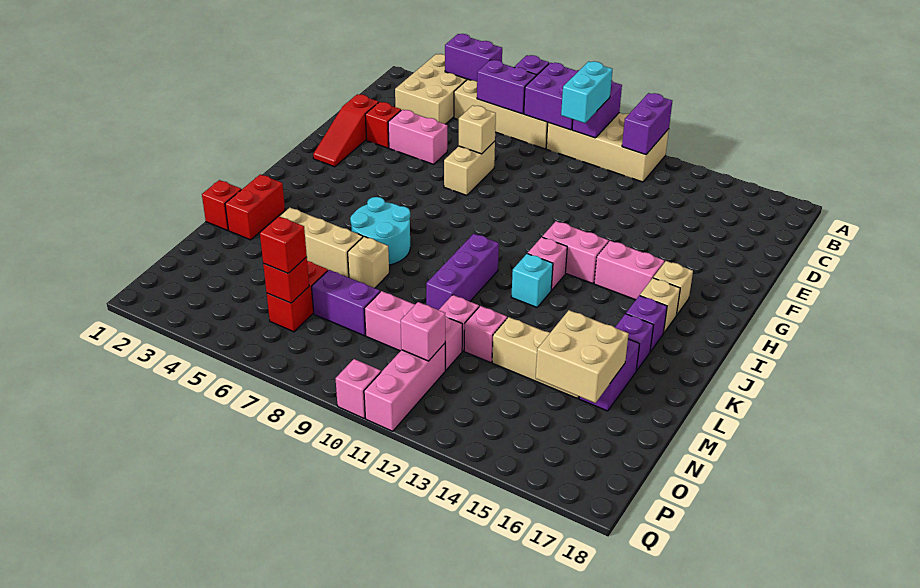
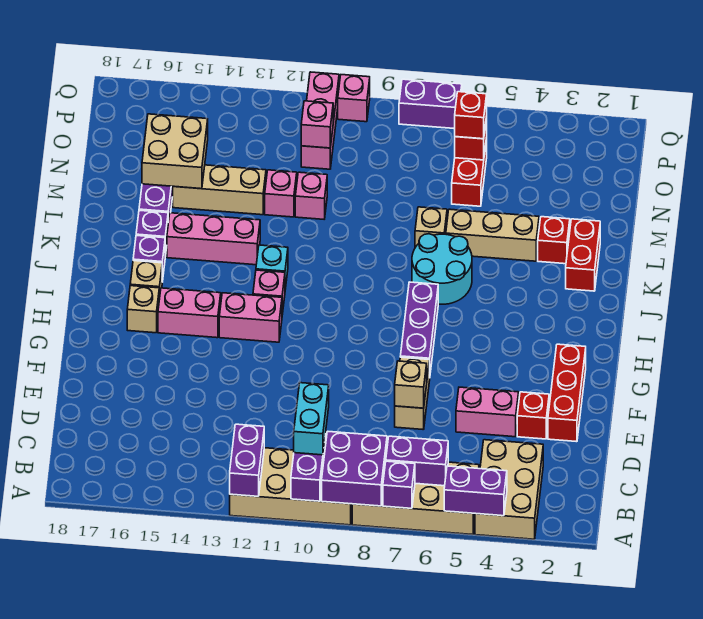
red 1x3 slope [313,94,379,167] -> red 1x3 brick [548,344,586,442]
purple 1x3 brick [426,234,499,310] -> purple 1x3 brick moved to [400,282,438,372]
red 1x1 brick [202,180,241,230] -> red 1x1 brick moved to [538,217,570,264]
purple 1x2 brick [312,270,380,336] -> purple 1x2 brick moved to [399,79,462,129]
pink 1x3 brick [364,291,462,370] -> pink 1x3 brick moved to [167,213,260,265]

